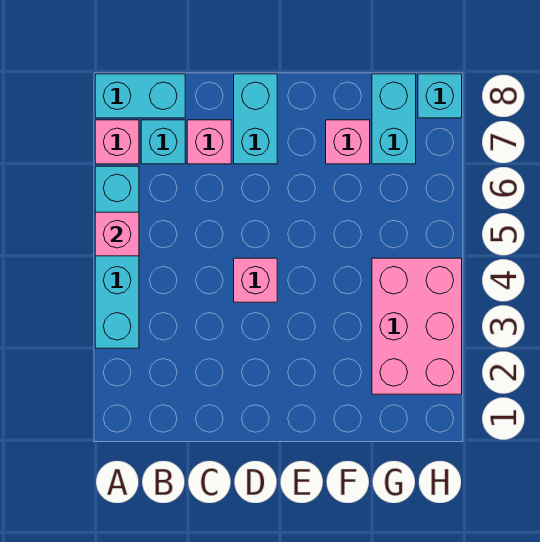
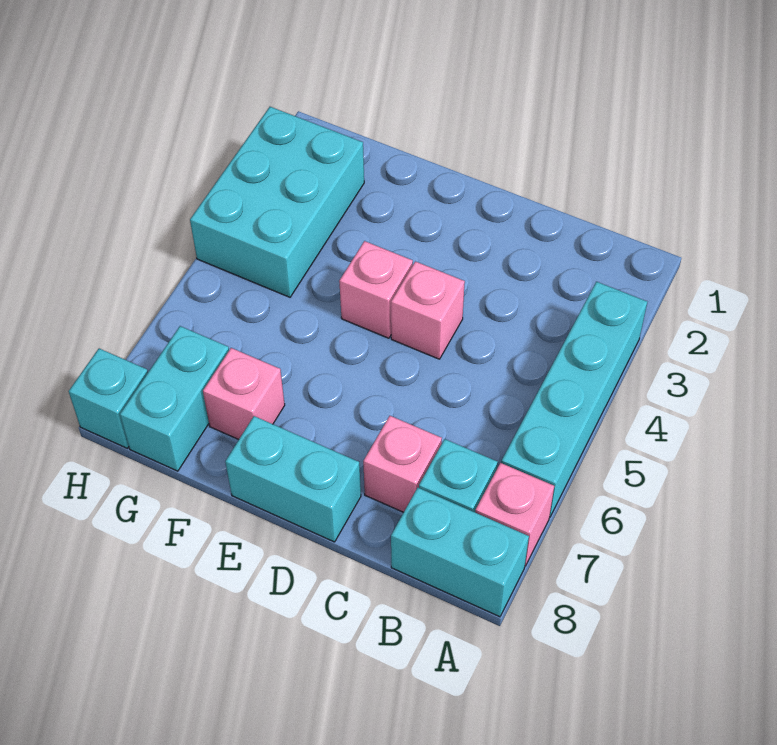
pink 1x1 brick [95,212,139,256] -> pink 1x1 brick moved to [339,241,413,338]
cyan 1x2 brick [234,74,277,164] -> cyan 1x2 brick turned to [225,416,361,542]
pink 2x3 brick [372,258,462,394] -> cyan 2x3 brick [190,107,364,297]

